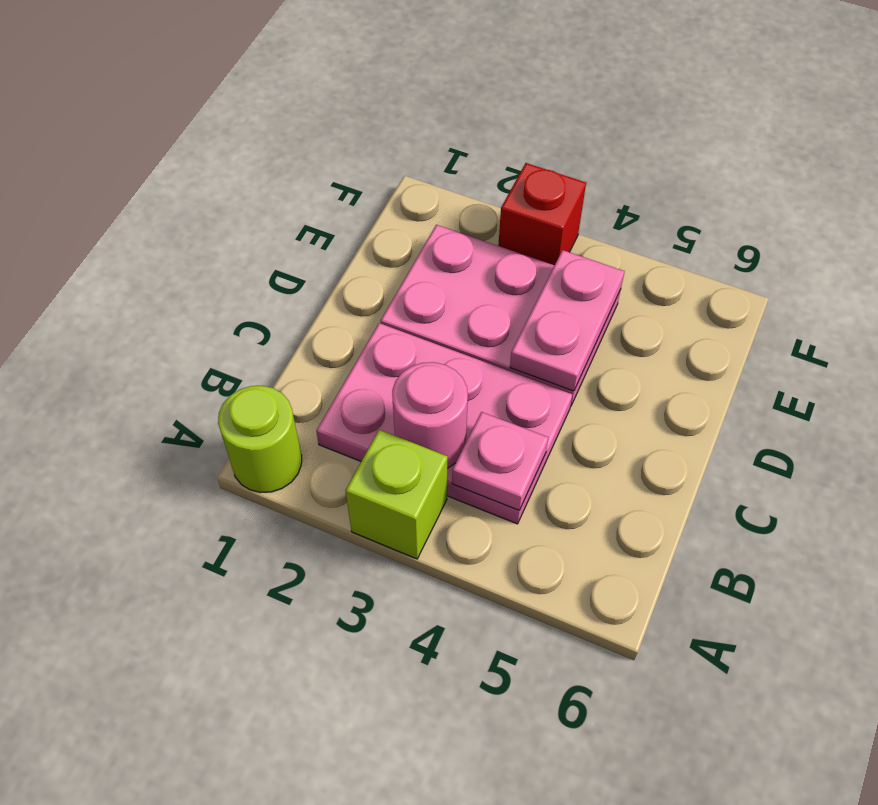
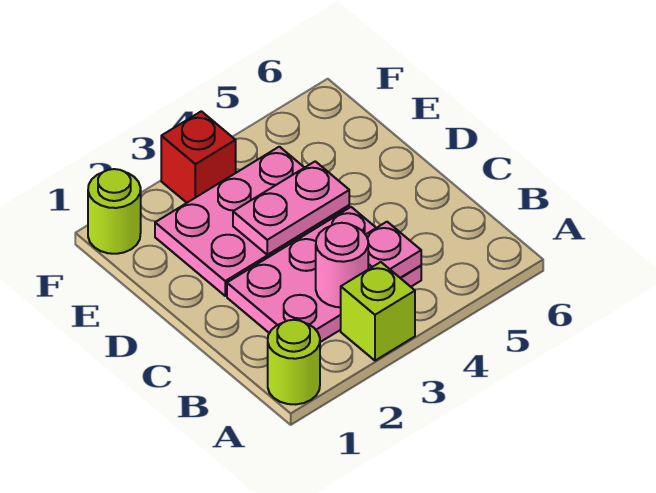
pink 1x2 plate [510,250,625,391] -> pink 1x2 plate turned to [233,161,349,255]
none -> lime 1x1 round brick [88,169,141,254]

